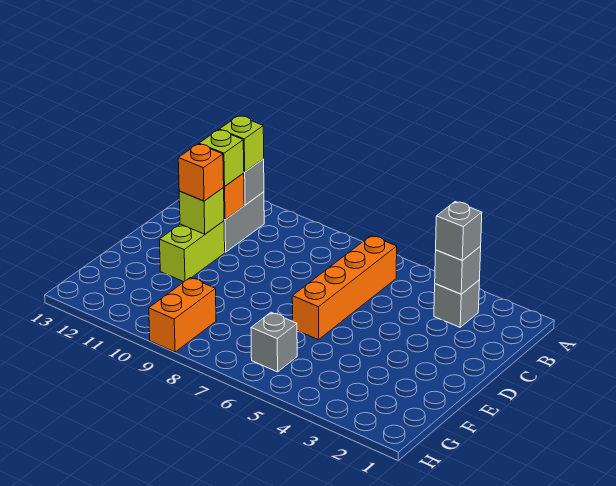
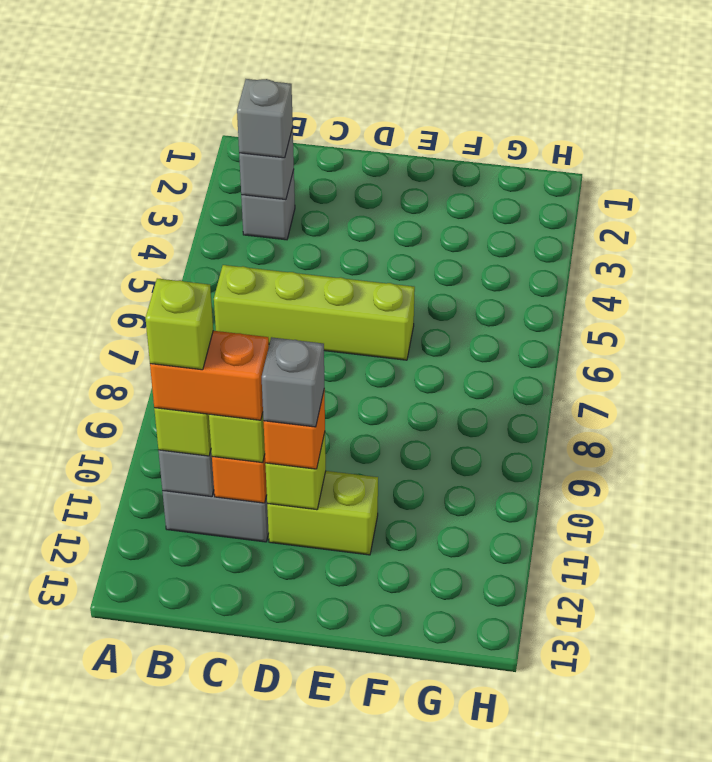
orange 1x4 brick [292,236,397,340] -> lime 1x4 brick [214,265,415,360]
none -> lime 1x1 brick [145,278,213,370]
grey 1x1 brick [251,312,297,372] -> grey 1x1 brick moved to [262,337,324,427]
orange 1x2 brick [149,278,216,352] -> orange 1x2 brick moved to [150,331,269,420]

